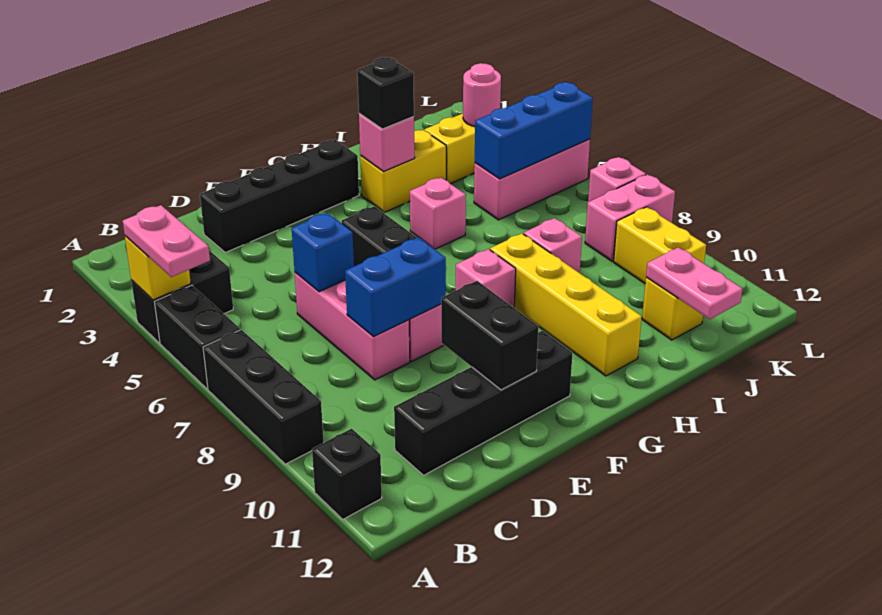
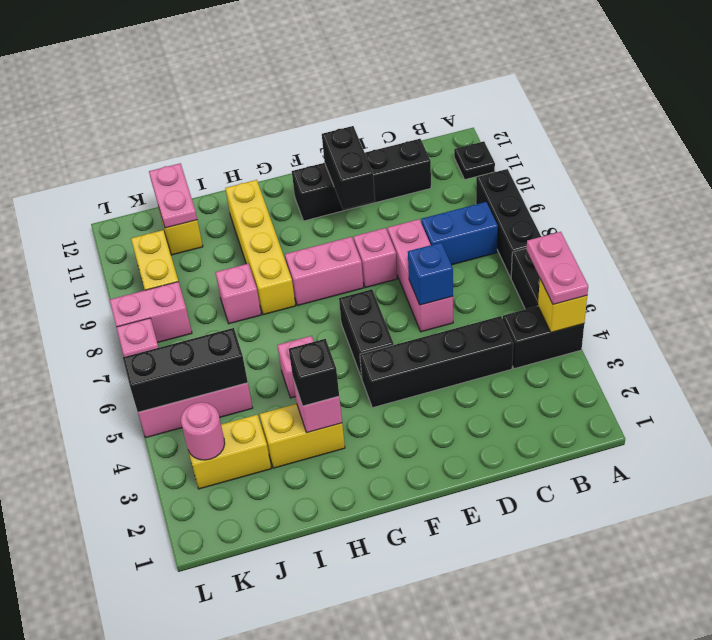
black 1x1 brick [312,429,382,519] -> black 1x1 plate [454,141,495,180]
black 1x4 brick [200,140,359,253] -> black 1x4 brick moved to [360,316,513,408]
blue 1x2 brick [345,237,446,337] -> blue 1x2 brick moved to [421,202,498,265]
pink 1x1 brick [456,249,516,308] -> pink 1x2 brick [285,237,364,306]
blue 1x3 brick [475,82,593,179] -> black 1x3 brick [123,328,248,412]

